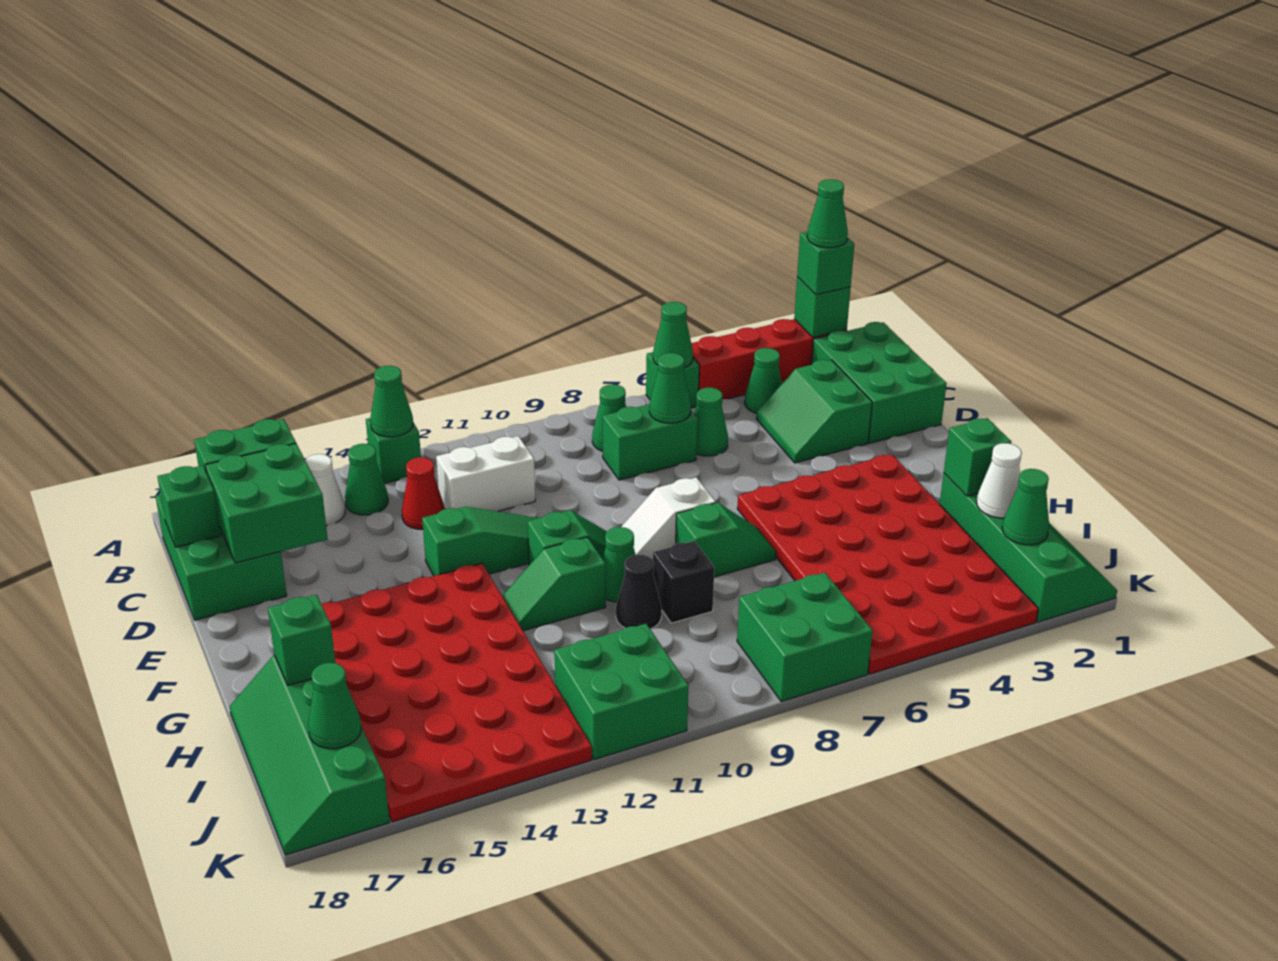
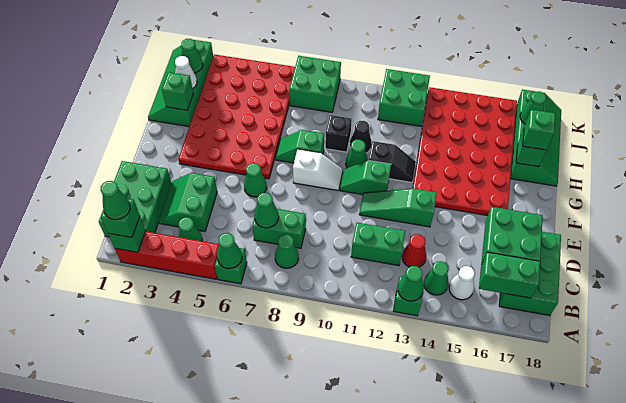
green 2x2 slope [757,360,872,463] -> green 2x2 slope turned to [159,173,217,232]
green 1x1 cone [694,388,728,456] -> green 1x1 cone moved to [244,163,267,197]
white 1x2 brick [436,436,535,511] -> green 1x2 brick [351,223,405,266]
green 1x1 brick [157,465,221,547] -> green 1x1 brick moved to [523,110,555,150]
green 1x2 slope [502,537,606,631] -> black 1x2 slope [369,141,416,182]

